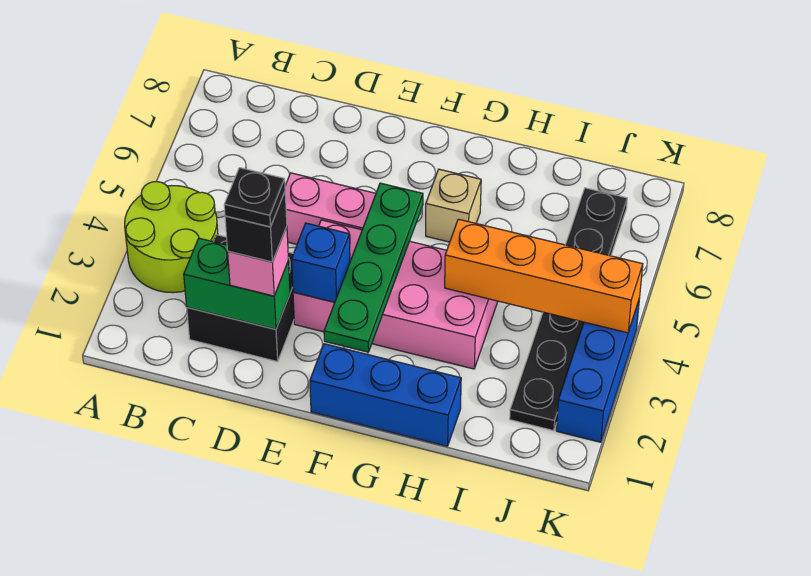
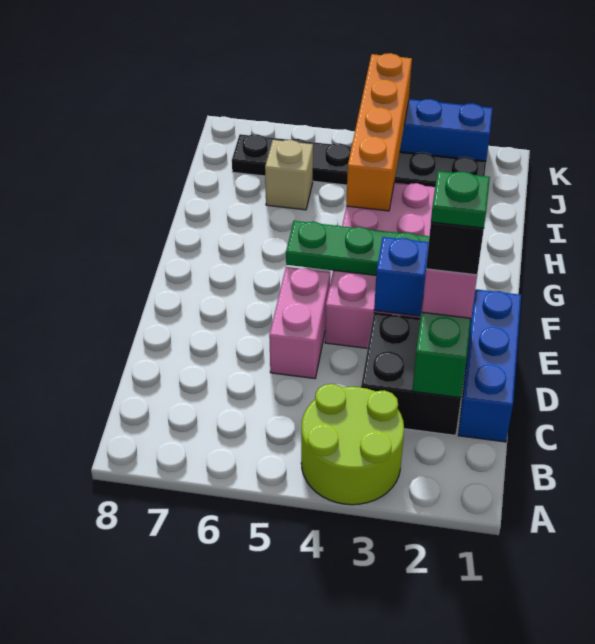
black 1x1 plate [224,168,285,227] -> green 1x1 plate [431,171,490,228]
blue 1x3 brick [310,344,461,446] -> blue 1x3 brick moved to [458,289,521,442]
tan 1x1 brick [426,169,481,242] -> tan 1x1 brick moved to [265,140,313,210]

